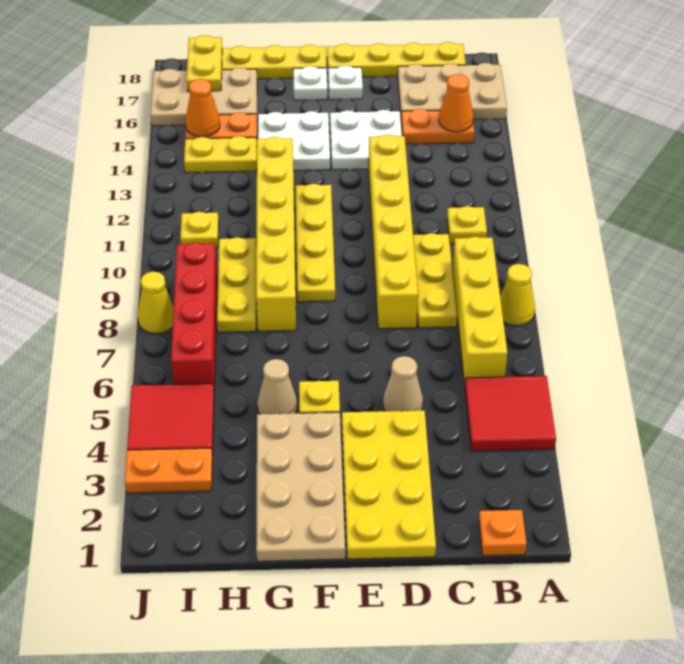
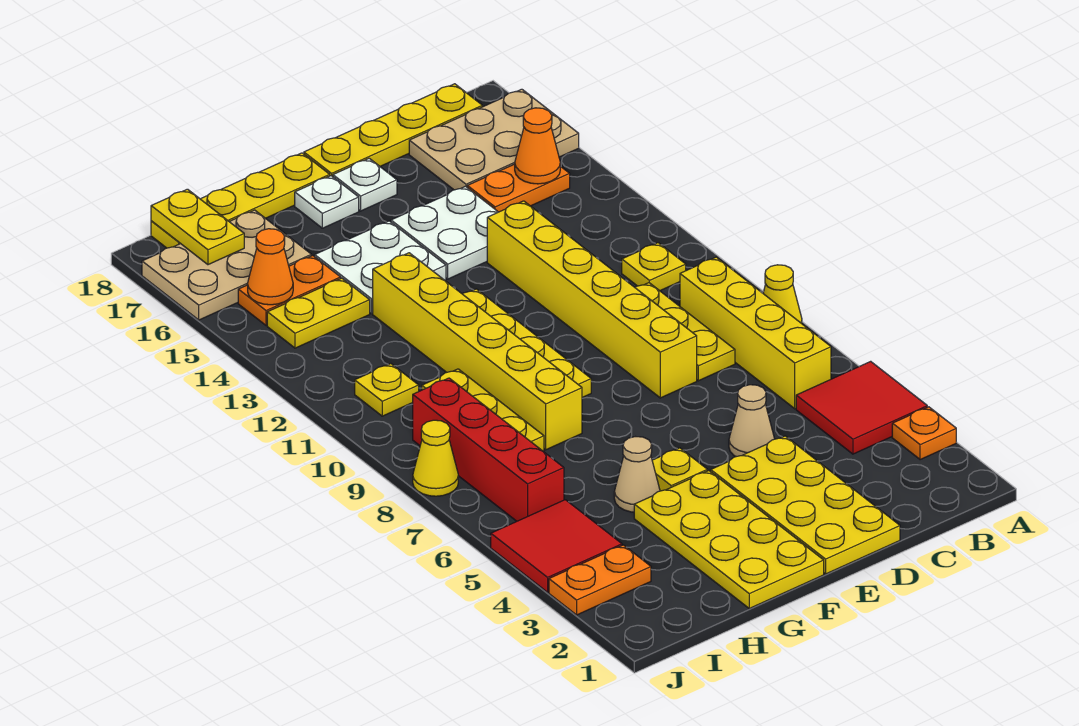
orange 1x1 plate [479,510,526,556] -> orange 1x1 plate moved to [892,407,956,460]
tan 2x4 plate [256,412,345,561] -> yellow 2x4 plate [634,471,824,608]

